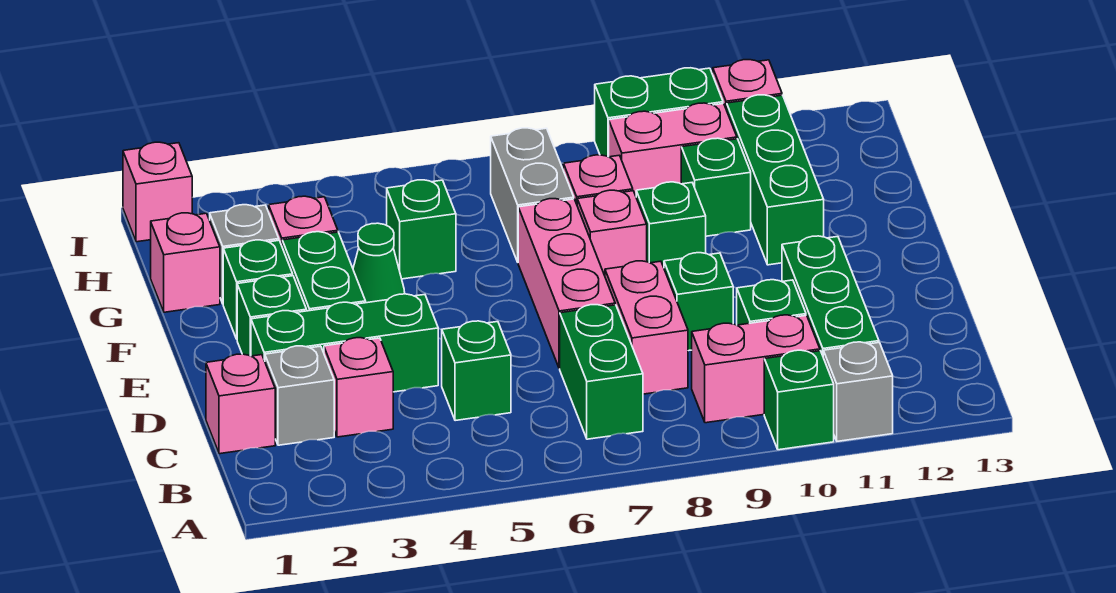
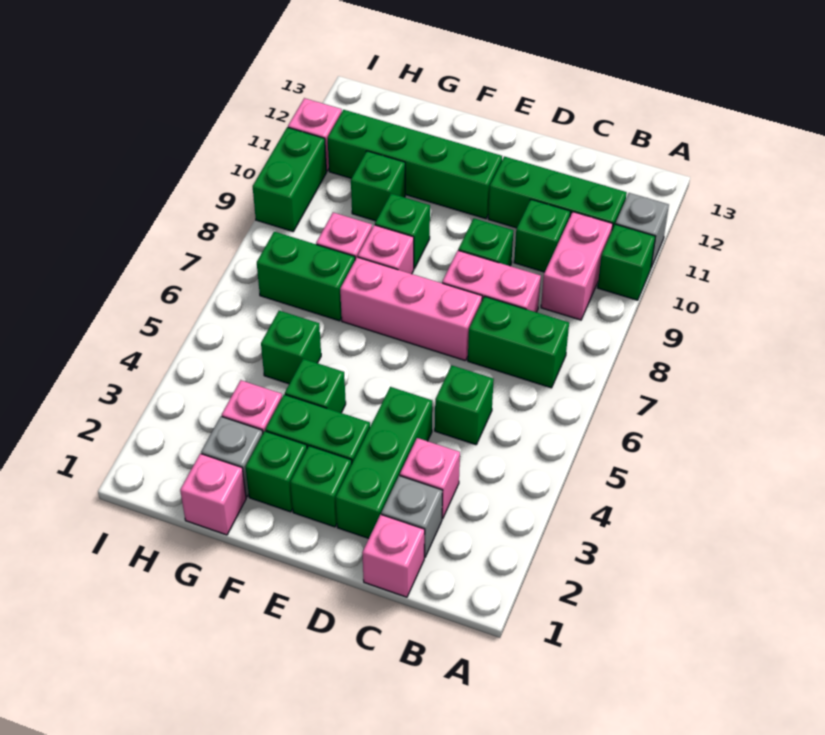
green 1x1 cone [353,223,405,303] -> green 1x1 brick [285,359,346,413]
green 1x3 brick [727,95,824,265] -> green 1x4 brick [328,110,502,219]
grey 1x2 brick [491,128,574,262] -> green 1x2 brick [257,232,355,321]
pink 1x2 brick [609,103,737,196] -> none
pink 1x1 brick [123,142,192,242] -> none

